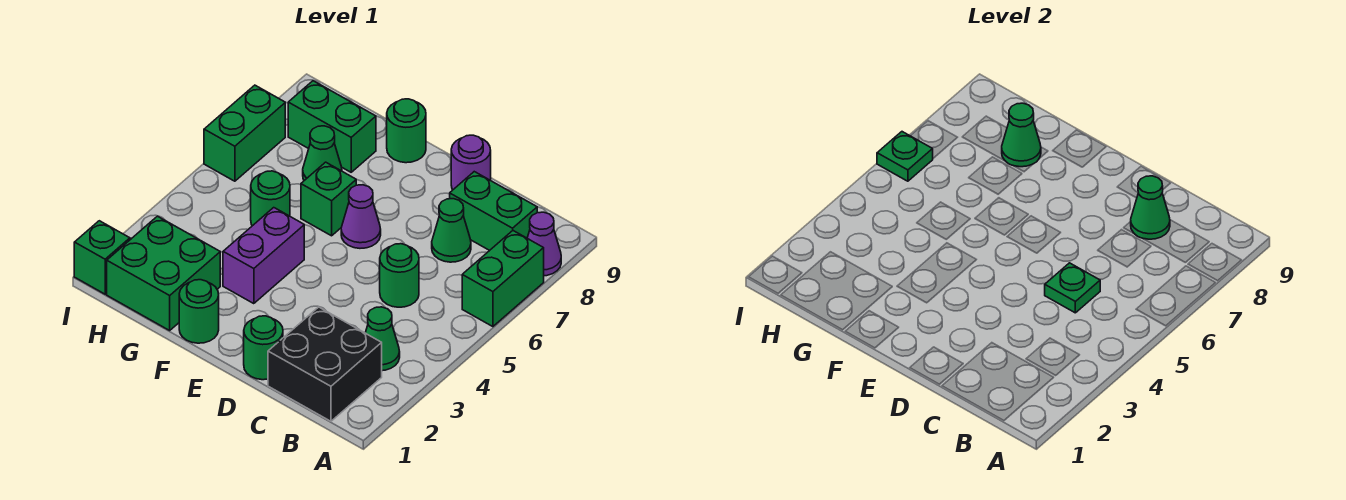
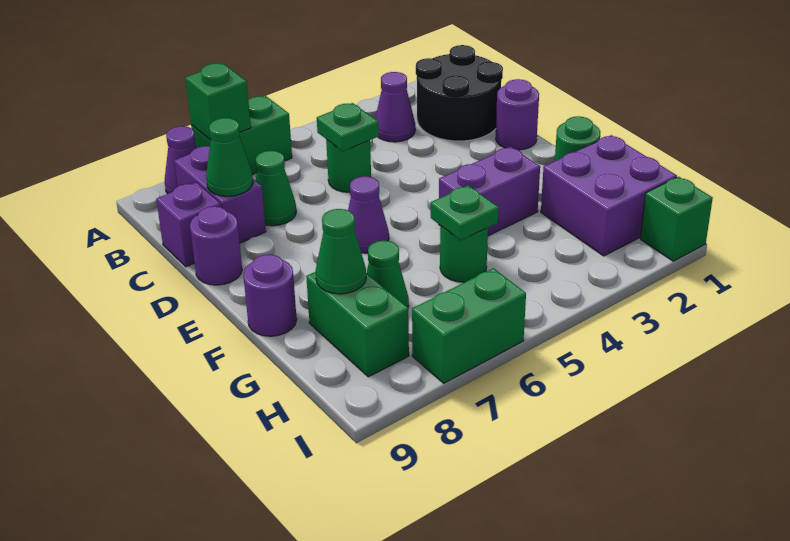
black 2x2 brick [268,307,382,421] -> black 2x2 round brick [416,45,503,141]
green 1x1 cone [365,307,400,371] -> purple 1x1 cone [375,72,415,142]
green 1x2 brick [450,172,537,250] -> purple 1x2 brick [174,146,266,243]
none -> purple 1x1 brick [156,182,221,267]
green 1x1 round brick [244,316,283,380] -> purple 1x1 round brick [496,79,539,150]
green 1x1 brick [301,162,356,236] -> green 1x1 brick moved to [185,63,251,140]
green 1x1 round brick [387,99,426,163] -> purple 1x1 round brick [243,254,297,336]
green 2x2 brick [107,216,220,330] -> purple 2x2 brick [541,135,677,256]
green 1x1 plate [877,132,933,181] -> green 1x1 plate moved to [431,185,499,240]

